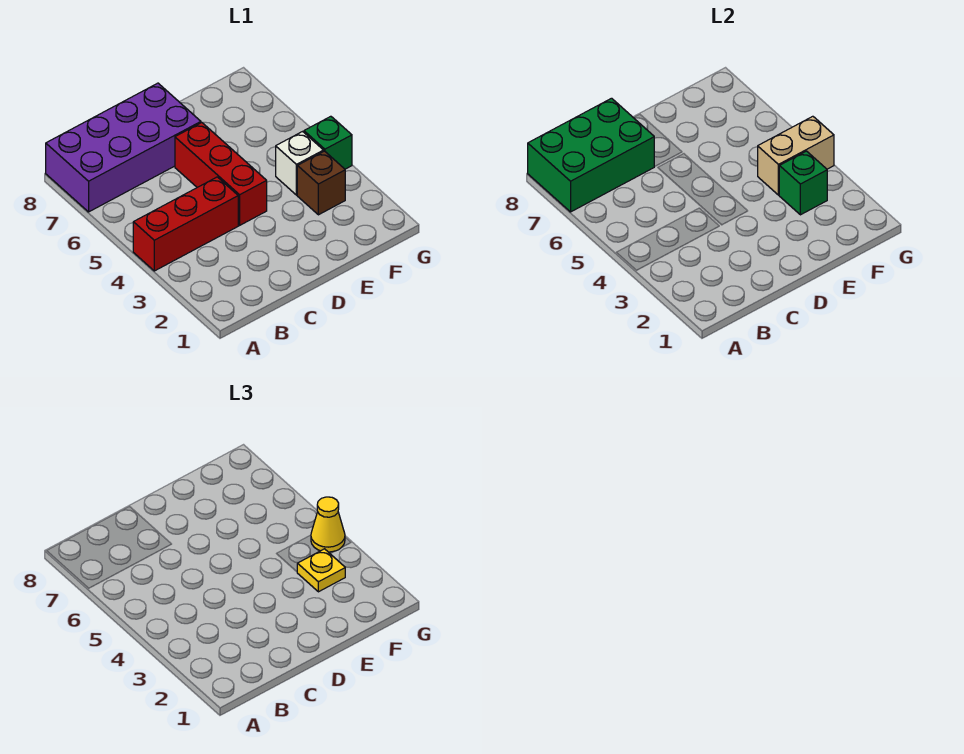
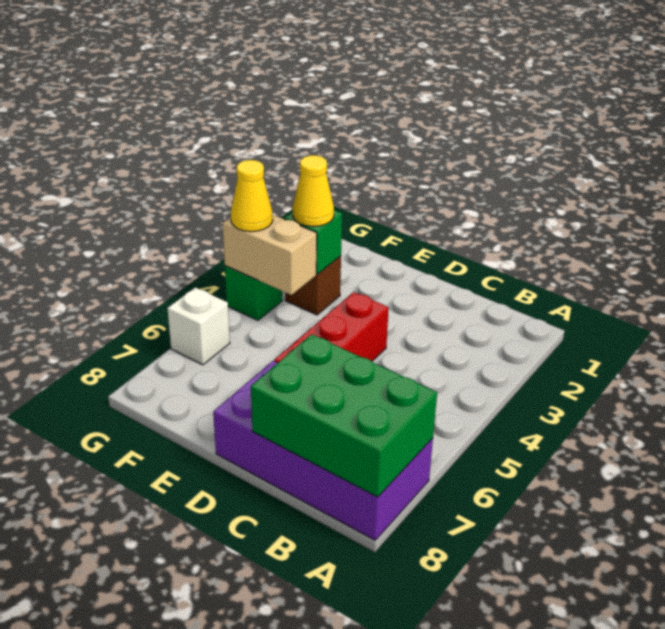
red 1x3 brick [133,177,238,271] -> none
yellow 1x1 plate [297,549,345,592] -> yellow 1x1 cone [292,155,334,227]
white 1x1 brick [276,132,324,195] -> white 1x1 brick moved to [167,287,230,365]

